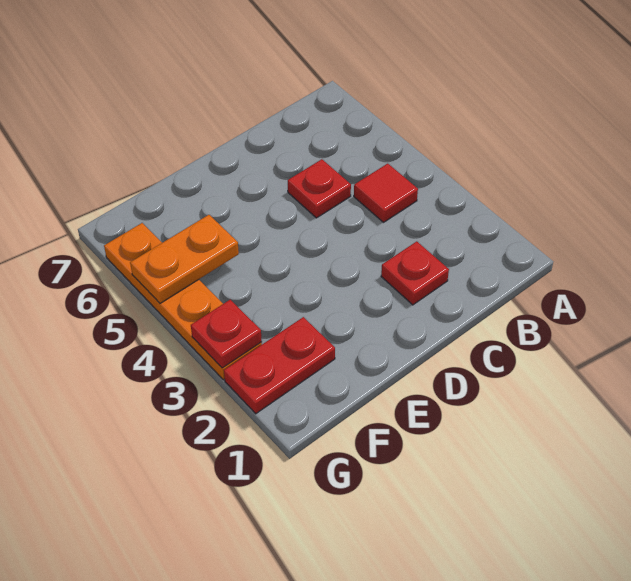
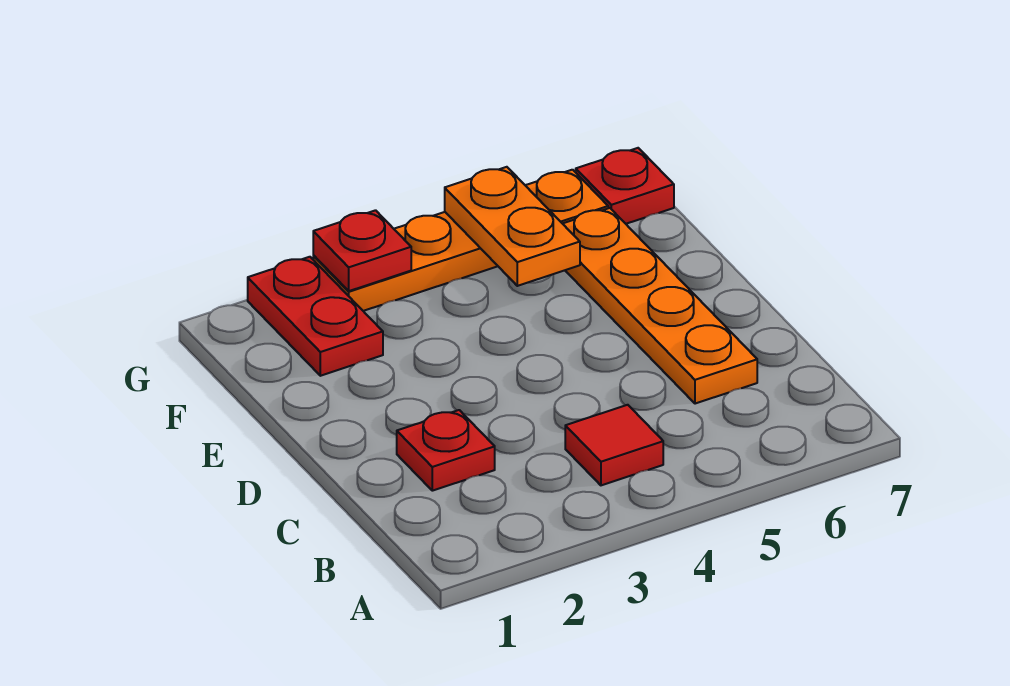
red 1x1 plate [288,159,351,218] -> red 1x1 plate moved to [576,148,674,224]
none -> orange 1x4 plate [563,208,757,404]

